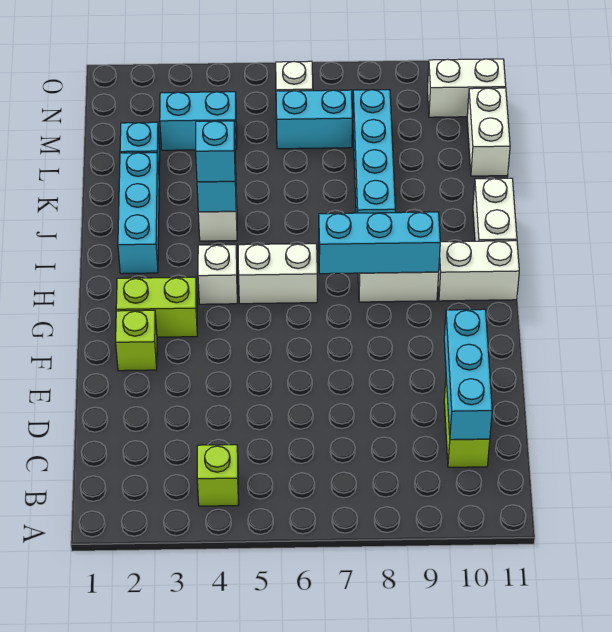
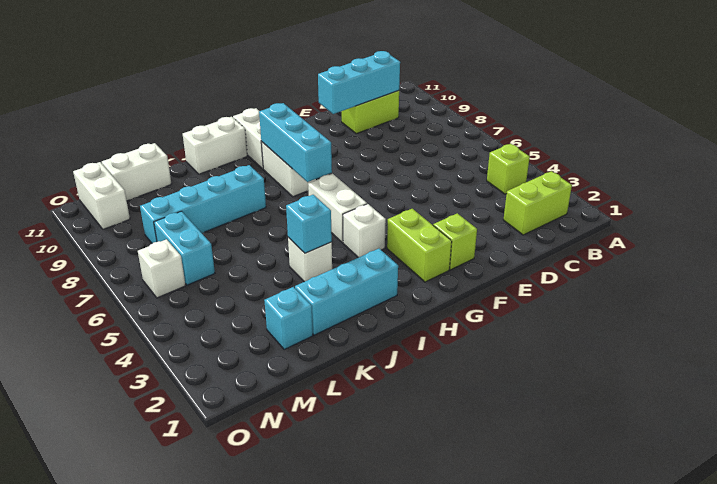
none -> lime 1x2 brick [503,171,572,235]
cyan 1x1 brick [196,121,235,182] -> none
cyan 1x2 brick [160,92,237,150] -> none

